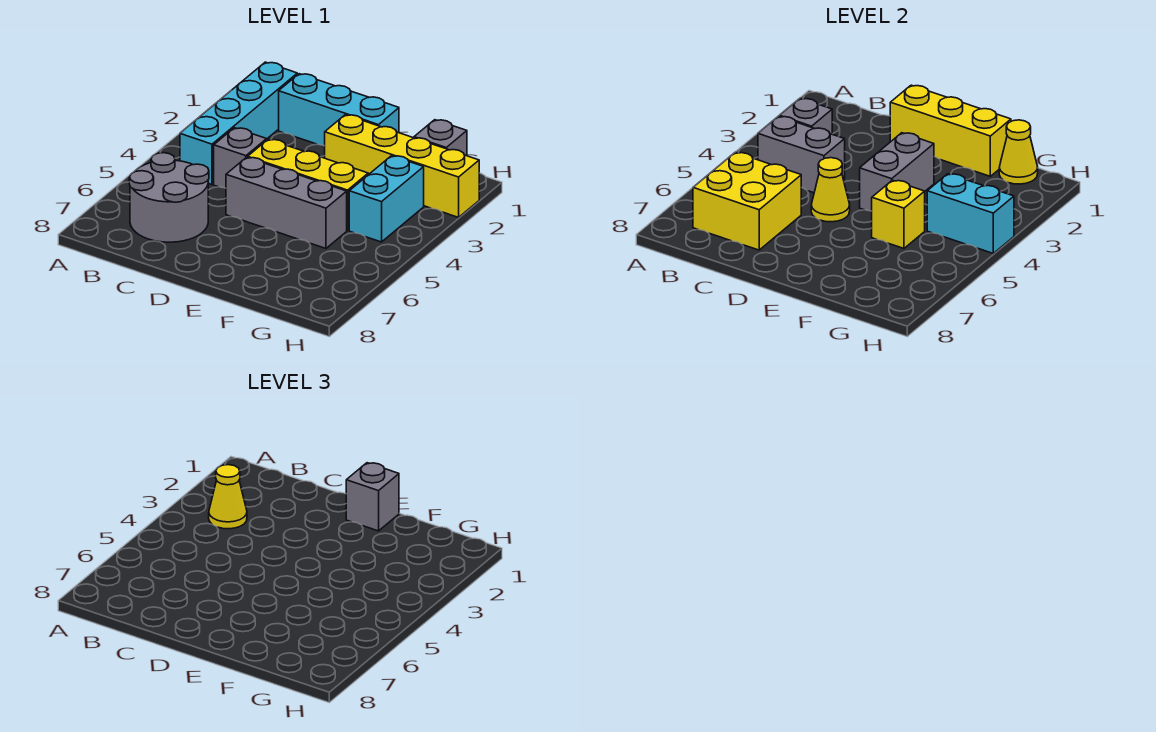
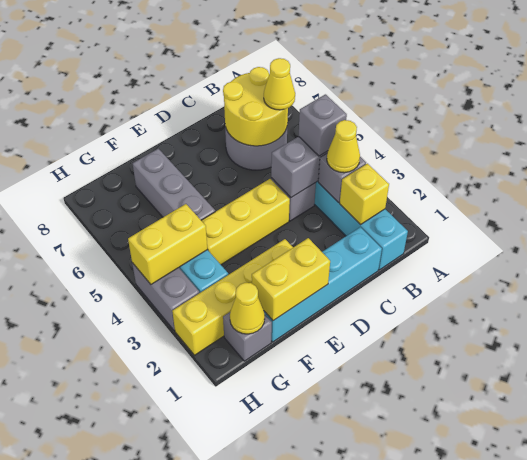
yellow 2x2 brick [693,152,801,250] -> yellow 2x2 round brick [223,67,288,146]
cyan 1x3 brick [279,74,399,146] -> cyan 1x4 brick [264,227,382,342]
yellow 1x3 brick [890,85,1011,176] -> yellow 1x2 brick [252,238,330,321]
grey 1x3 brick [226,157,347,249] -> grey 1x3 brick turned to [133,149,215,220]
yellow 1x1 cone [811,158,850,222] -> yellow 1x1 cone moved to [264,58,295,110]
grey 1x1 brick [346,463,399,531] -> grey 1x1 brick moved to [299,94,347,156]
grey 1x2 brick [860,133,934,211] -> grey 1x2 brick moved to [132,263,199,331]
yellow 1x1 brick [872,180,925,249] -> yellow 1x1 brick moved to [340,163,389,225]
cyan 1x2 brick [927,174,1014,253] -> yellow 1x2 brick [128,204,207,284]

